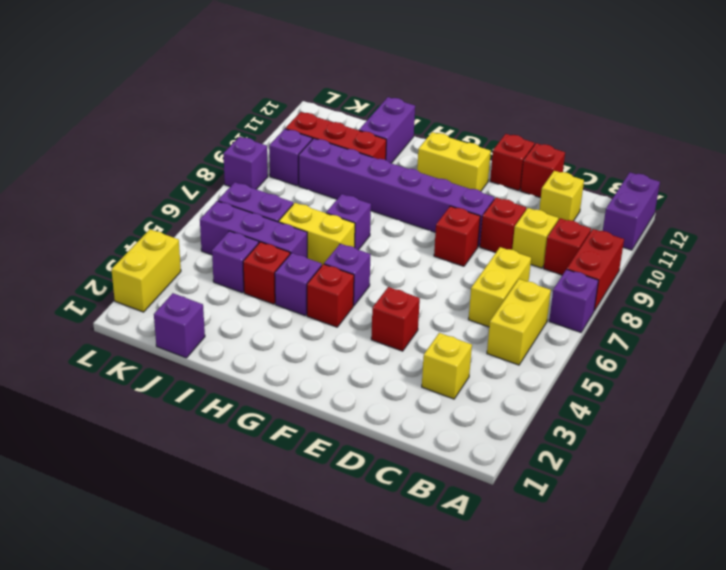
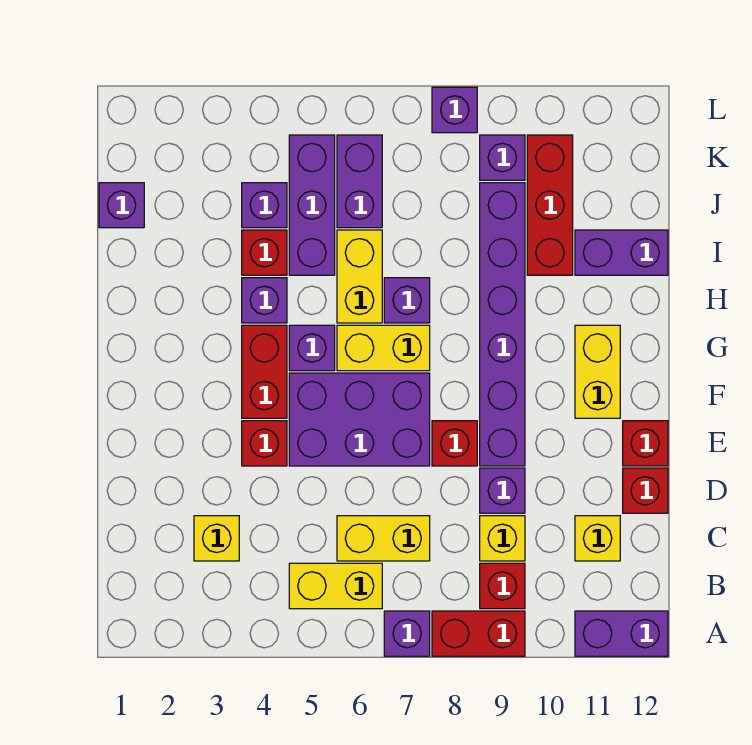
red 1x1 brick [480,198,526,253] -> purple 1x1 brick [480,468,525,513]
none -> purple 2x3 brick [289,373,430,466]
red 1x1 brick [307,264,354,327] -> red 1x2 brick [242,325,287,418]
yellow 1x2 brick [111,229,181,312] -> yellow 1x2 brick moved to [337,325,430,371]

